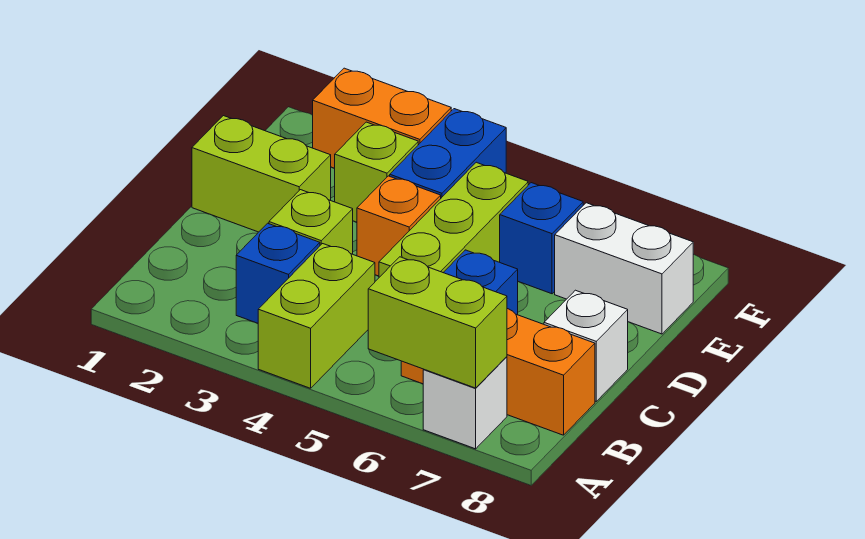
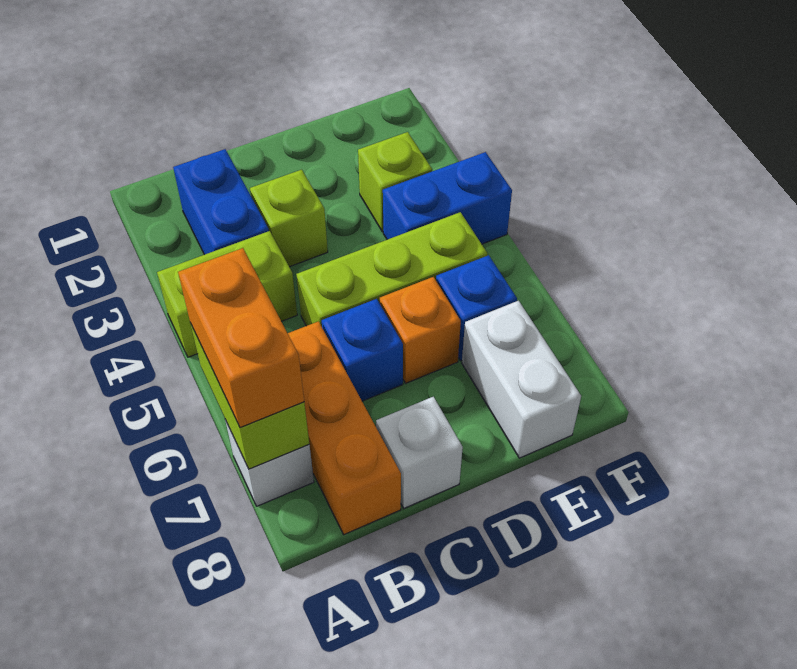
blue 1x1 brick [236,223,320,323] -> blue 1x2 brick [173,149,269,255]
lime 1x2 brick [192,116,331,232] -> none
orange 1x1 brick [357,176,441,276] -> orange 1x1 brick moved to [380,277,461,383]
orange 1x2 brick [313,68,451,168] -> orange 1x2 brick moved to [178,248,304,428]

